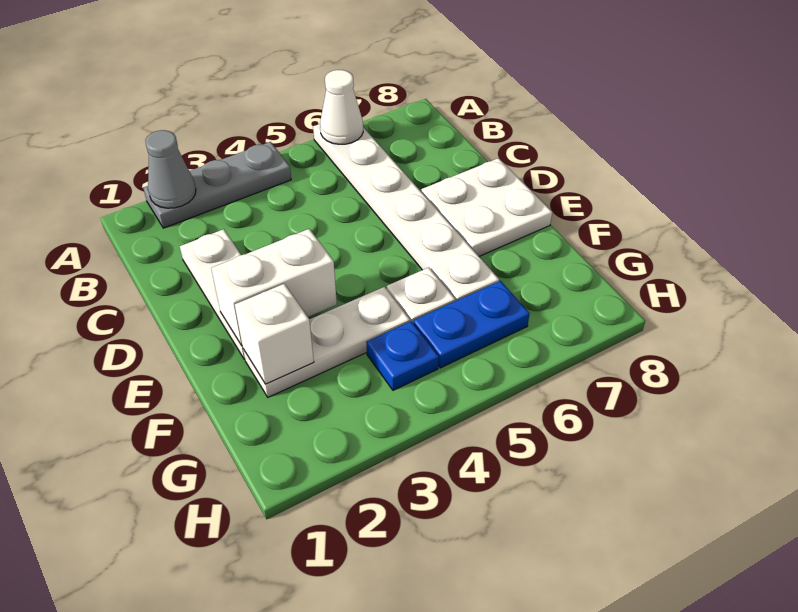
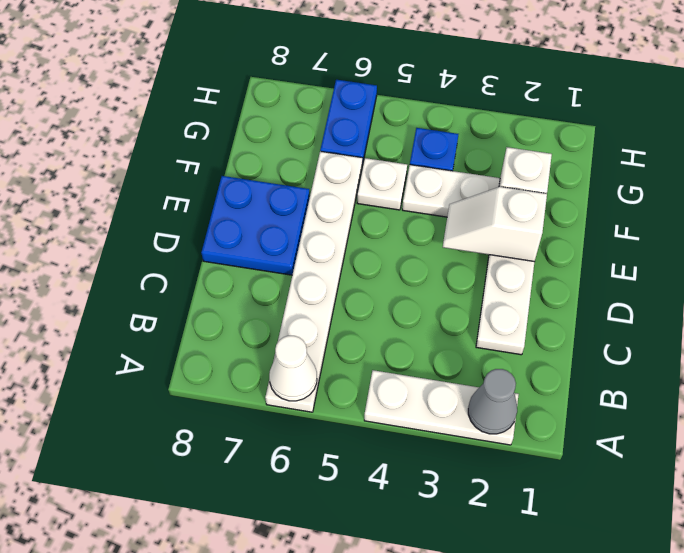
grey 1x3 plate [143,142,291,228] -> white 1x3 plate [364,370,519,445]
white 2x2 plate [421,158,552,256] -> blue 2x2 plate [201,176,310,275]
white 1x2 brick [211,229,337,346] -> white 1x2 slope [443,187,547,262]
blue 1x2 plate [413,281,529,368] -> blue 1x2 plate turned to [320,80,377,165]

